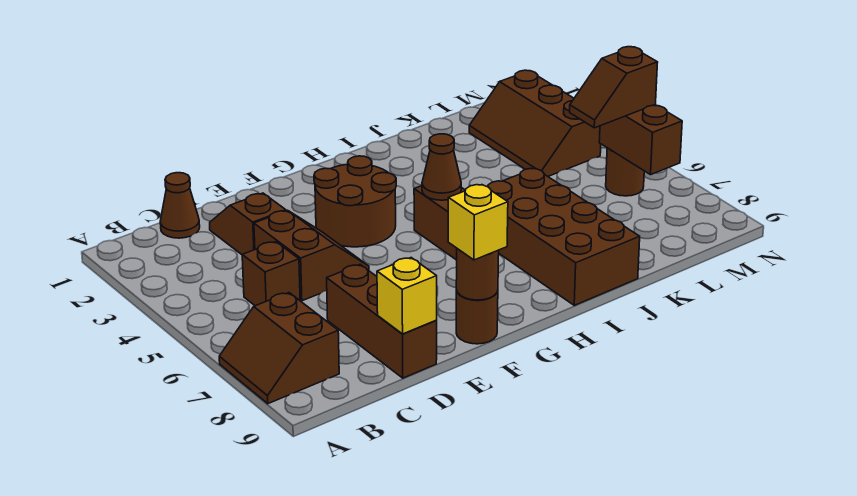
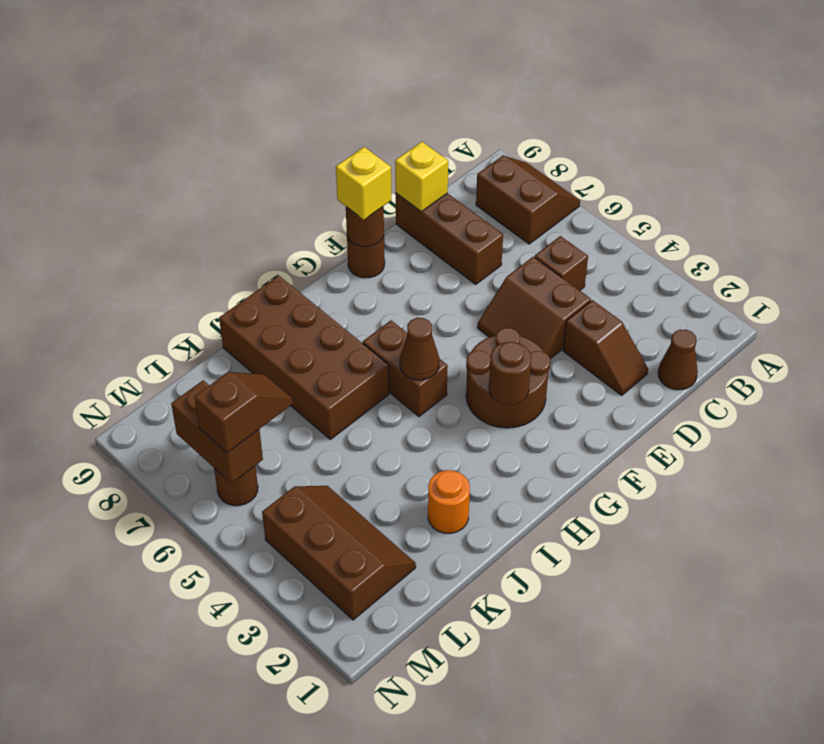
none -> brown 1x1 round brick [489,342,531,405]
none -> orange 1x1 round brick [428,470,470,533]

